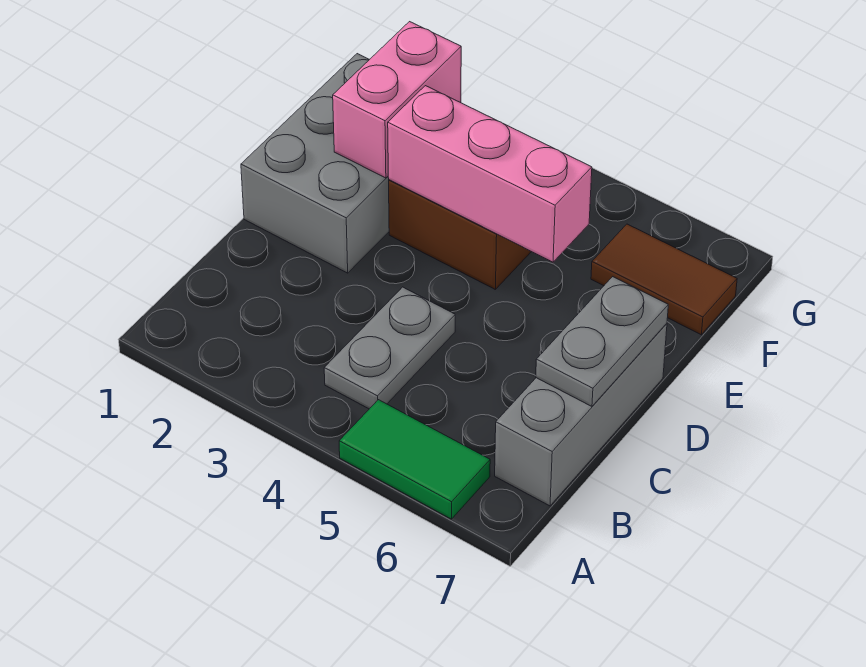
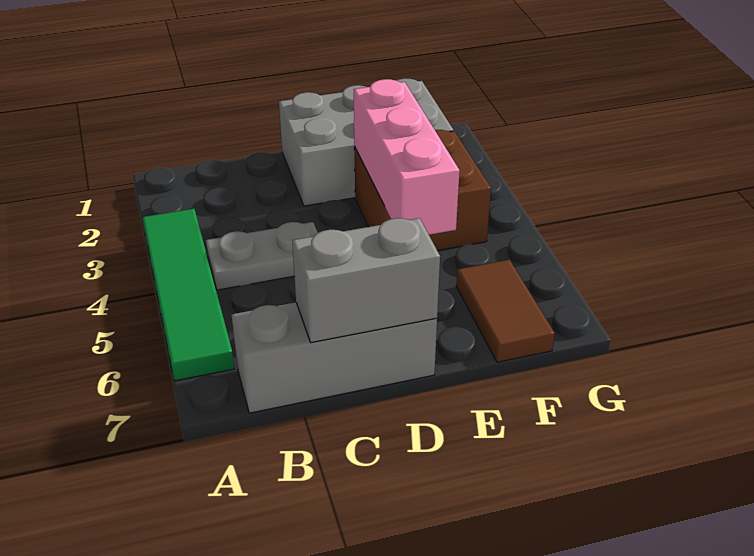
green 1x2 tile [339,400,490,519] -> green 1x4 tile [142,209,234,381]
grey 1x2 plate [536,277,668,406] -> grey 1x2 brick [292,218,440,343]
pink 1x2 brick [333,22,461,178] -> none

